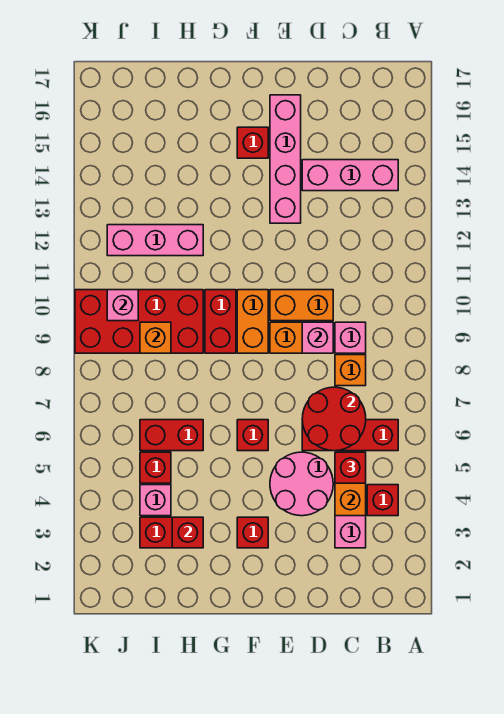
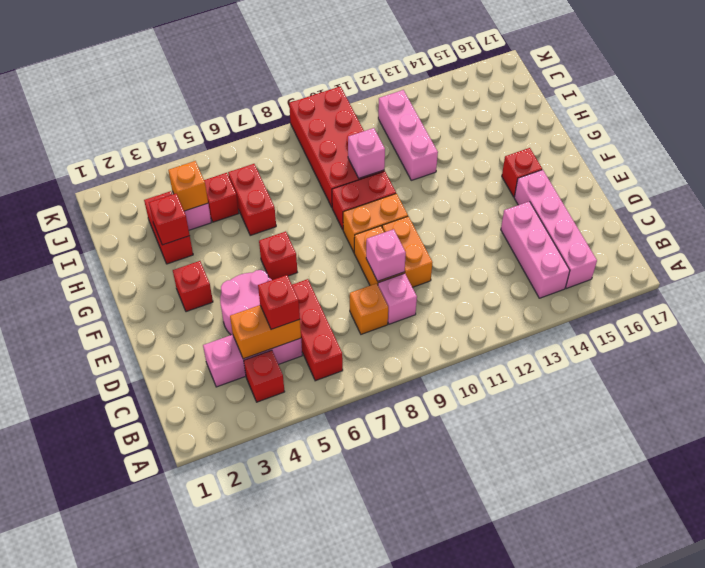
red 2x2 round brick [302,387,366,451] -> none
pink 1x4 brick [270,95,301,223] -> pink 1x4 brick turned to [514,170,597,288]
orange 1x1 brick [140,322,171,353] -> orange 1x1 brick moved to [168,161,208,211]
pink 1x1 brick [107,290,138,321] -> pink 1x1 brick moved to [348,128,385,178]

